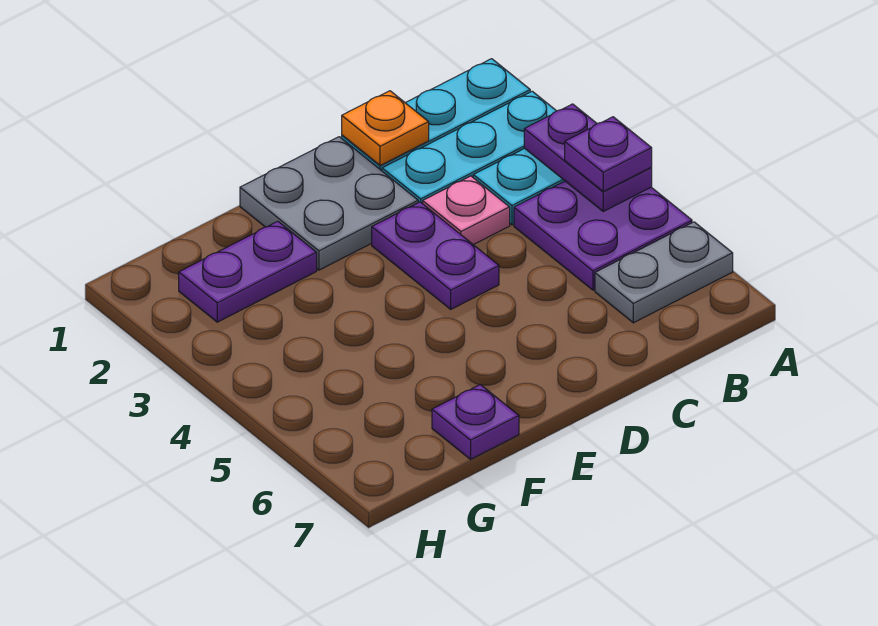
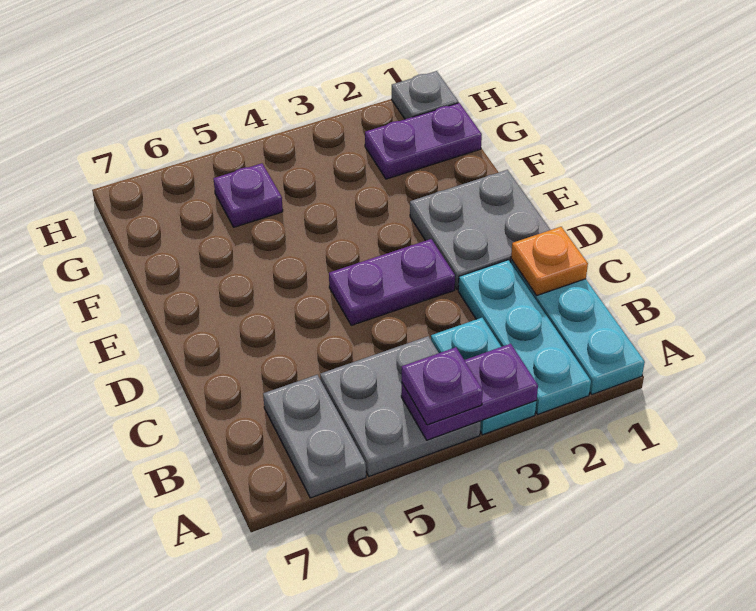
purple 2x2 plate [514,181,692,290] -> grey 2x2 plate [320,336,481,476]
pink 1x1 plate [423,176,510,245] -> none
purple 1x2 plate [179,221,317,322] -> purple 1x2 plate turned to [365,103,482,179]
purple 1x1 plate [432,385,519,459] -> purple 1x1 plate moved to [214,163,283,227]
none -> grey 1x1 plate [392,71,458,119]

